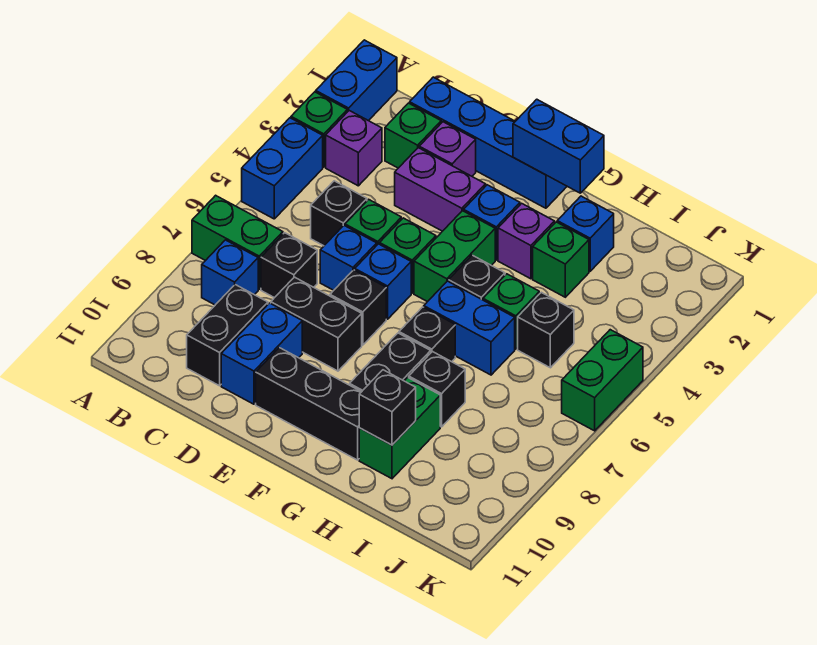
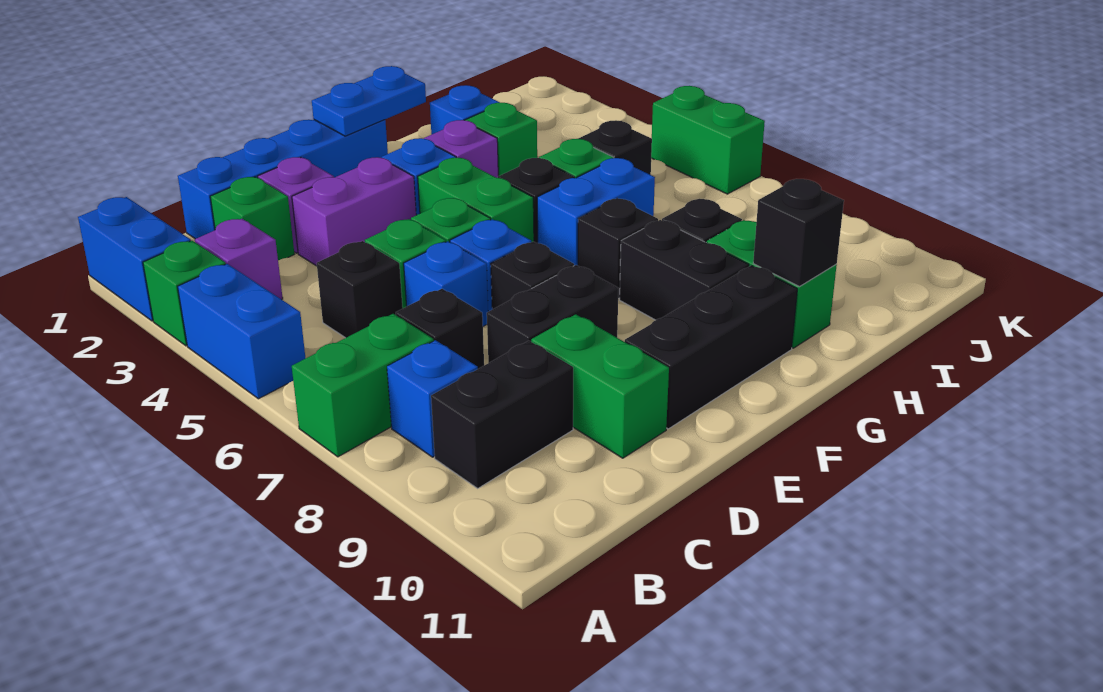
black 1x2 brick [187,285,268,386] -> black 1x2 brick turned to [431,341,573,488]
blue 1x2 brick [221,303,302,404] -> green 1x2 brick [531,314,669,458]
blue 1x2 brick [513,99,604,193] -> blue 1x2 plate [312,66,426,136]

